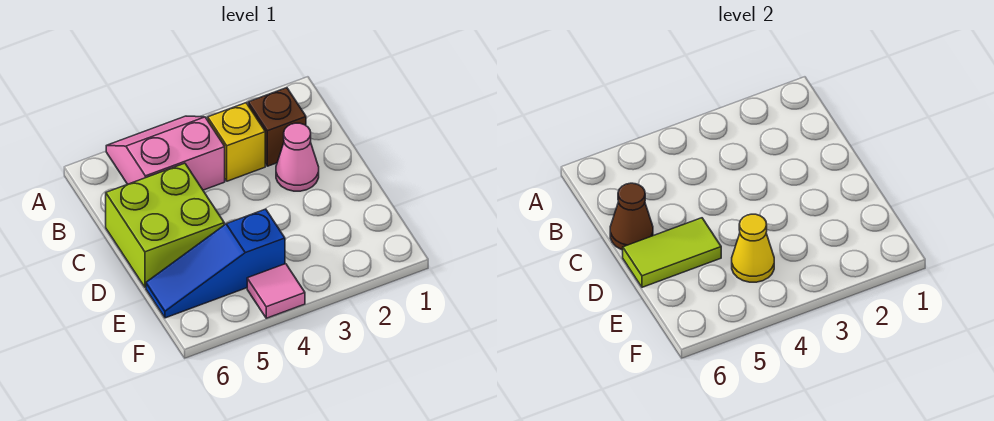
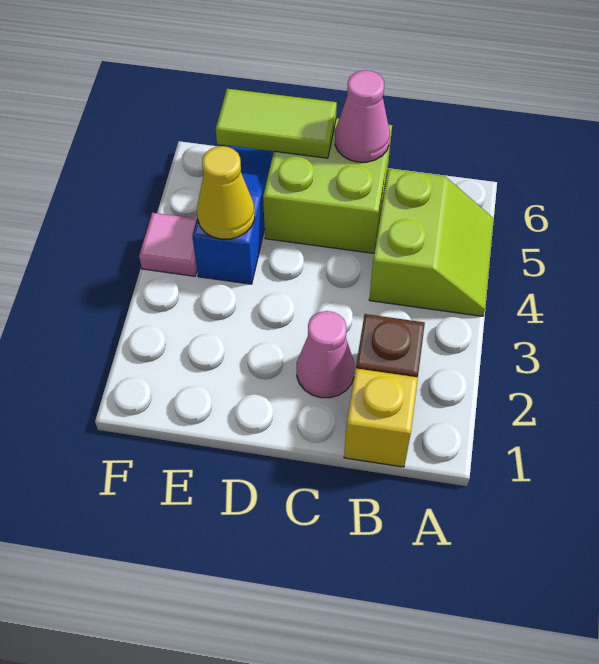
pink 2x2 slope [106,116,225,190] -> lime 2x2 slope [369,169,494,316]
yellow 1x1 brick [208,103,265,181] -> yellow 1x1 brick moved to [344,368,418,467]
brown 1x1 cone [610,183,653,250] -> pink 1x1 cone [335,70,390,162]
lime 1x2 tile [623,218,721,287] -> lime 1x2 tile turned to [216,89,337,158]

